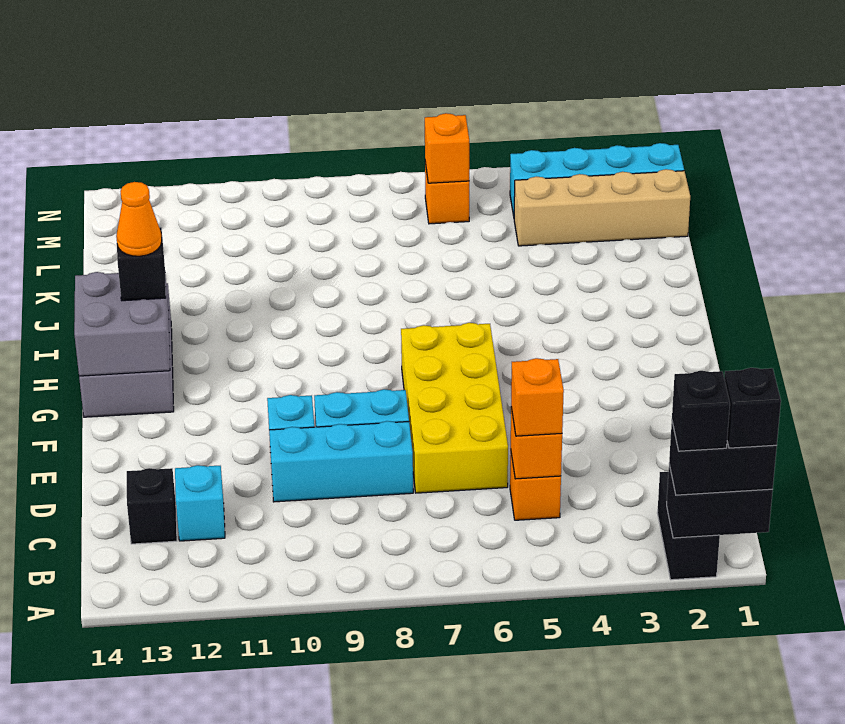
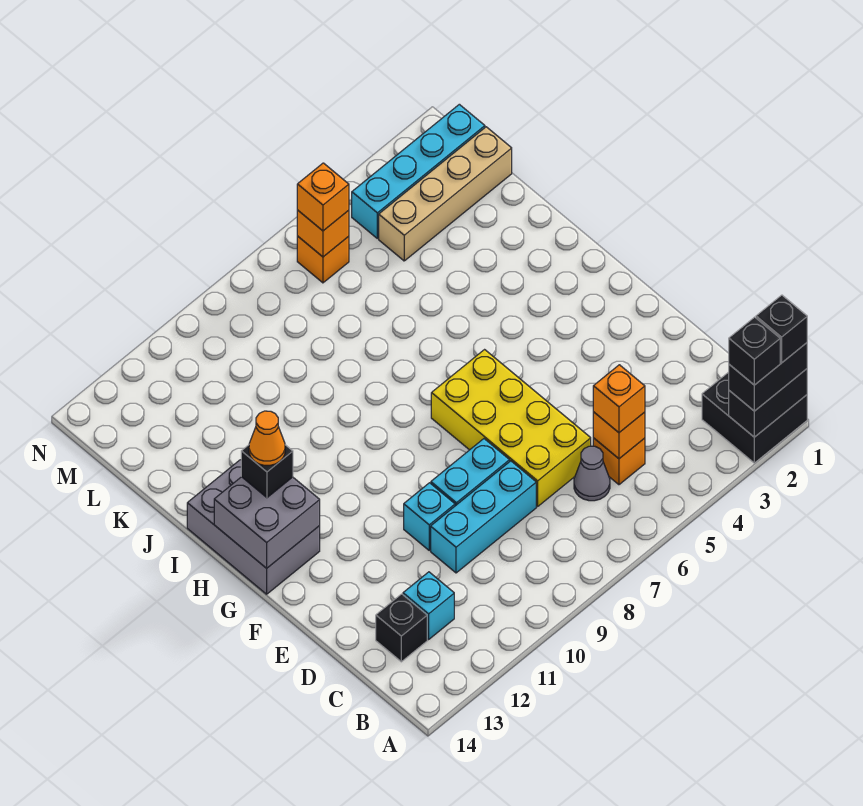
black 1x2 brick [657,472,720,580] -> black 2x2 brick [702,372,807,463]
none -> grey 1x1 cone [574,446,610,501]
none -> orange 1x1 brick [297,163,349,231]

